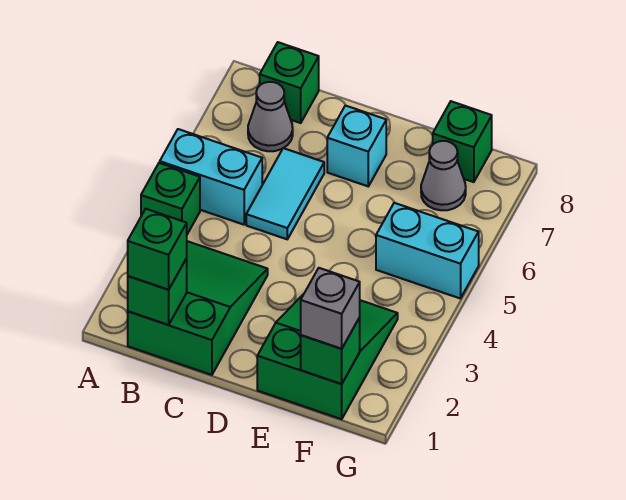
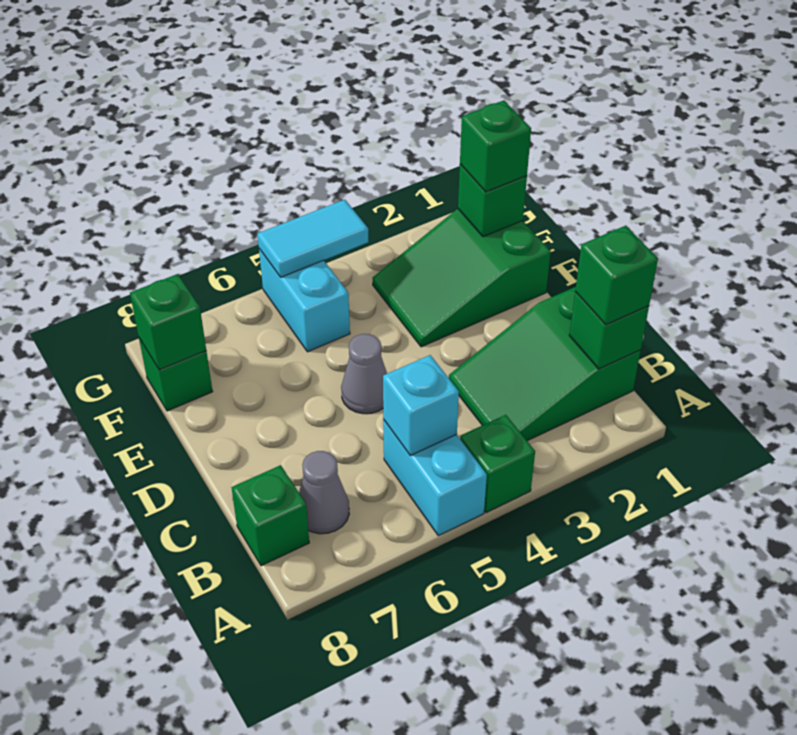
cyan 1x2 tile [246,148,324,239] -> cyan 1x2 tile moved to [257,200,369,277]
cyan 1x1 brick [327,106,386,186] -> cyan 1x1 brick moved to [383,355,459,455]
grey 1x1 brick [301,268,360,349] -> green 1x1 brick [460,100,531,192]
grey 1x1 cone [421,141,466,210] -> grey 1x1 cone moved to [341,334,387,414]
none -> green 1x1 brick [130,274,206,370]

